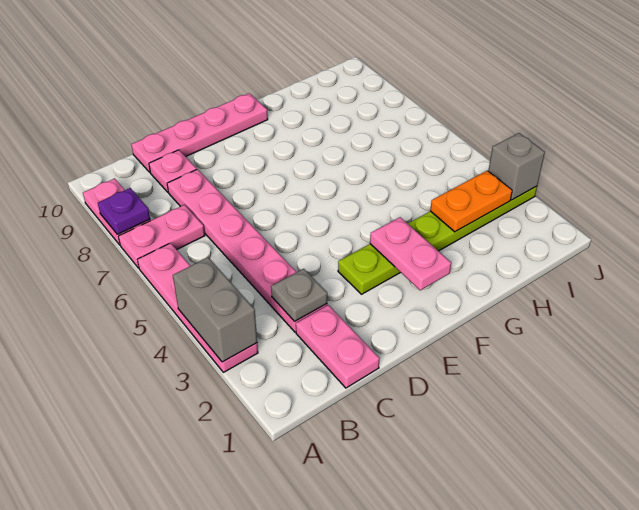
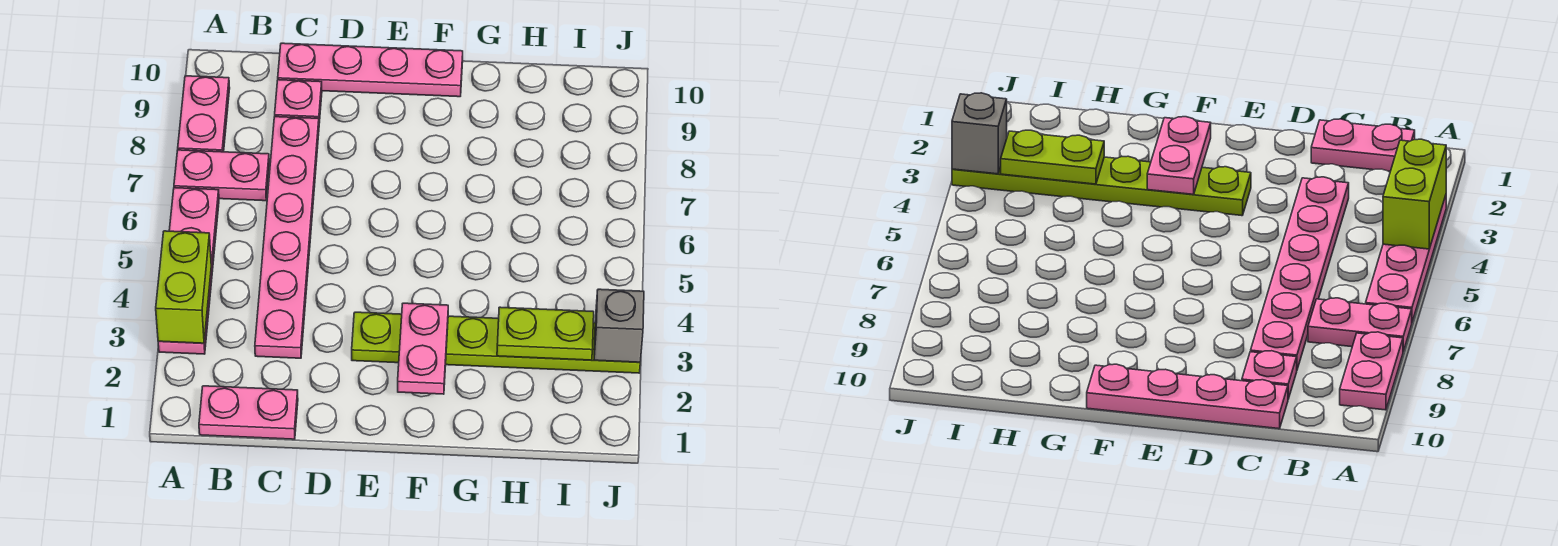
grey 1x2 brick [173,257,257,362] -> lime 1x2 brick [156,231,211,343]
purple 1x1 plate [98,188,150,234] -> none
pink 1x2 plate [296,305,380,388] -> pink 1x2 plate turned to [199,386,298,439]
grey 1x1 plate [271,269,327,322] -> none
orange 1x2 plate [430,171,512,232] -> lime 1x2 plate [497,307,594,360]

